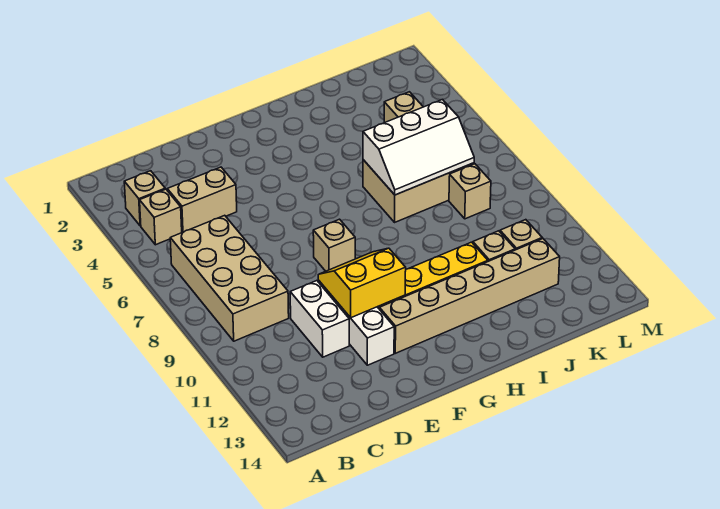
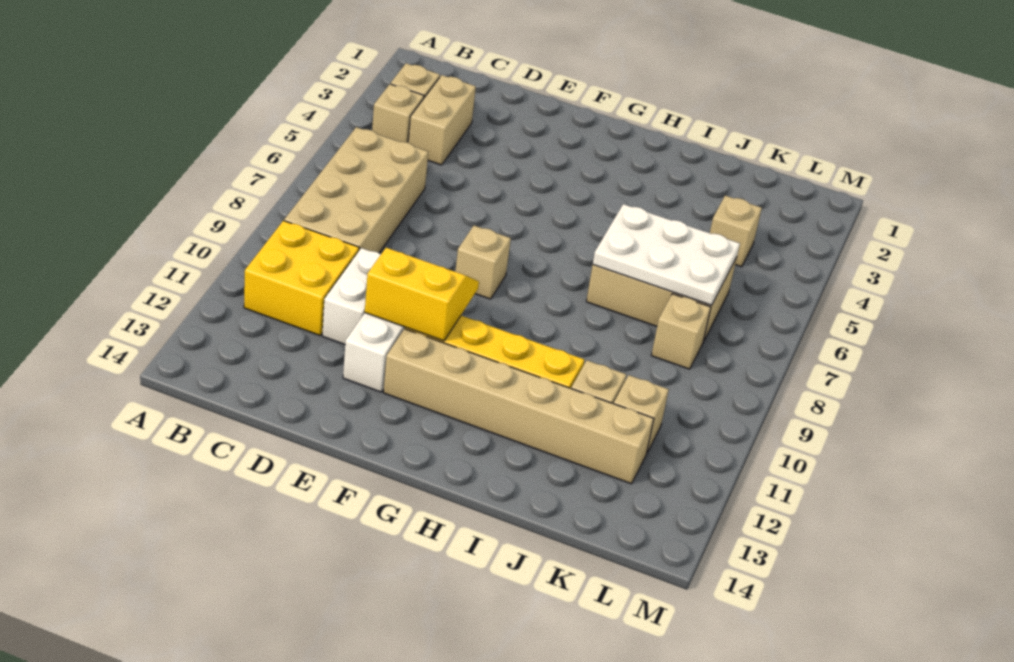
none -> yellow 2x2 brick [244,221,359,335]
tan 1x2 brick [167,167,237,232] -> tan 1x2 brick turned to [408,75,476,165]
white 2x3 slope [363,99,474,195] -> white 2x3 plate [593,204,740,305]

